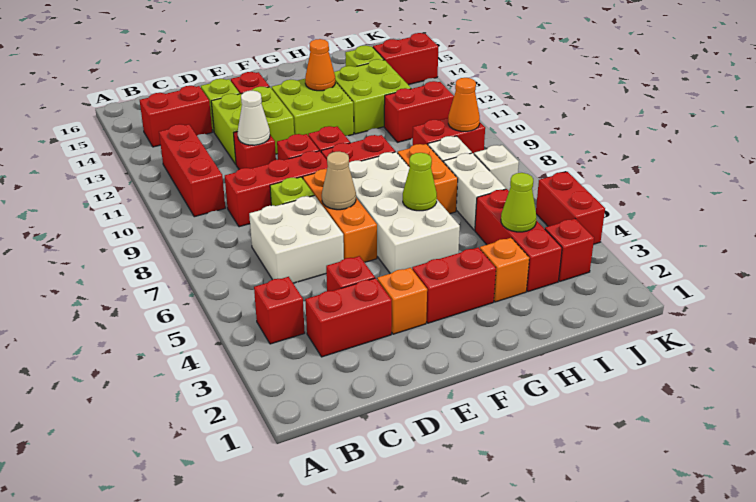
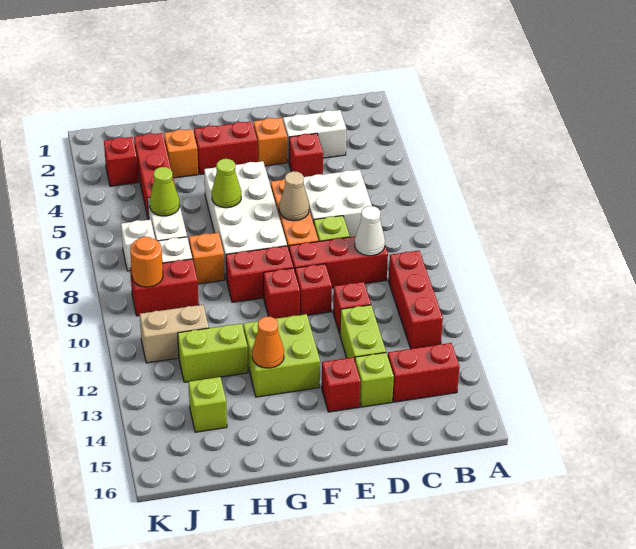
red 1x1 brick [254,277,305,344] -> none
red 1x2 brick [305,278,392,357] -> white 1x2 brick [283,110,346,162]
white 1x1 cone [238,91,270,145] -> white 1x1 cone moved to [355,206,385,256]
lime 2x2 brick [211,87,294,164] -> lime 1x2 brick [340,305,386,360]
orange 1x2 brick [398,144,458,214] -> orange 1x1 brick [189,233,225,284]
lime 2x2 brick [334,59,411,134] -> lime 1x2 brick [178,324,248,382]
lime 1x1 cone [501,173,537,232] -> lime 1x1 cone moved to [150,167,180,216]
red 1x2 brick [384,81,454,142] -> tan 1x2 brick [140,305,209,363]
orange 1x1 cone [448,78,480,131] -> orange 1x1 round brick [130,237,163,287]
red 1x2 brick [373,33,438,85] -> none
red 1x2 brick [536,172,605,244] -> none

